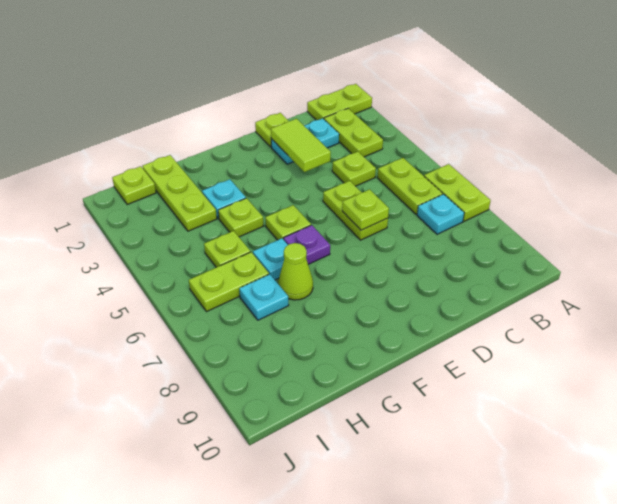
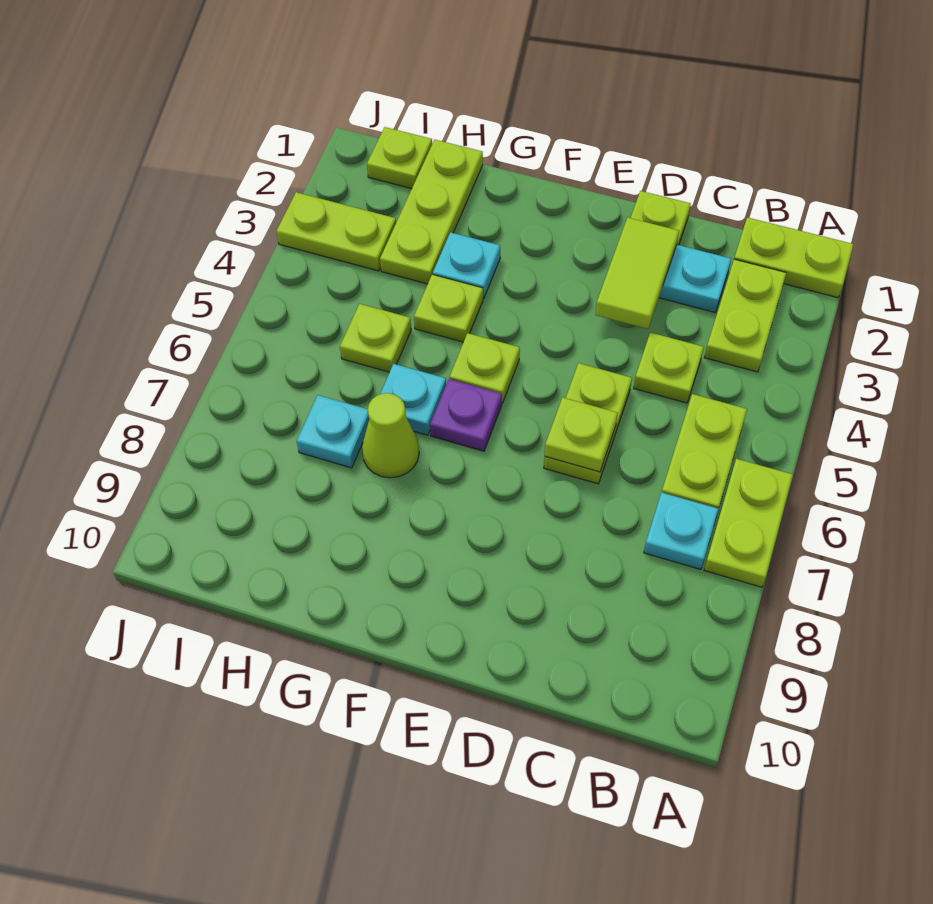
lime 1x2 plate [189,252,269,312] -> lime 1x2 plate moved to [276,192,396,271]

